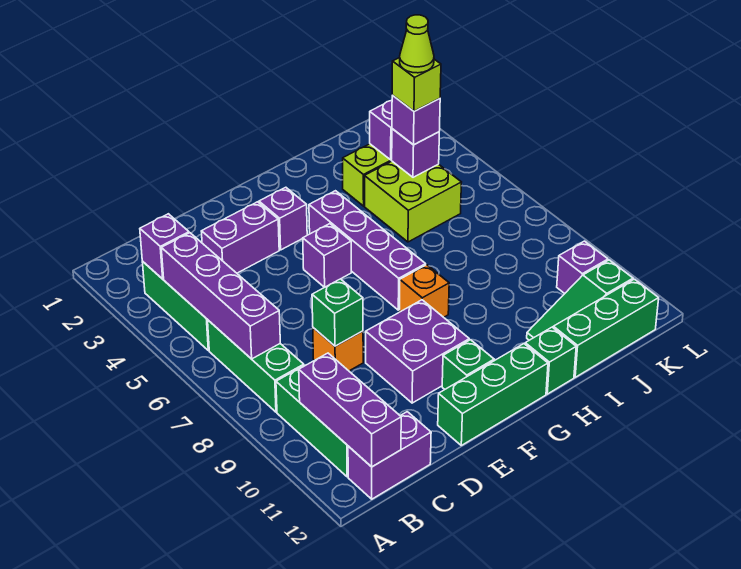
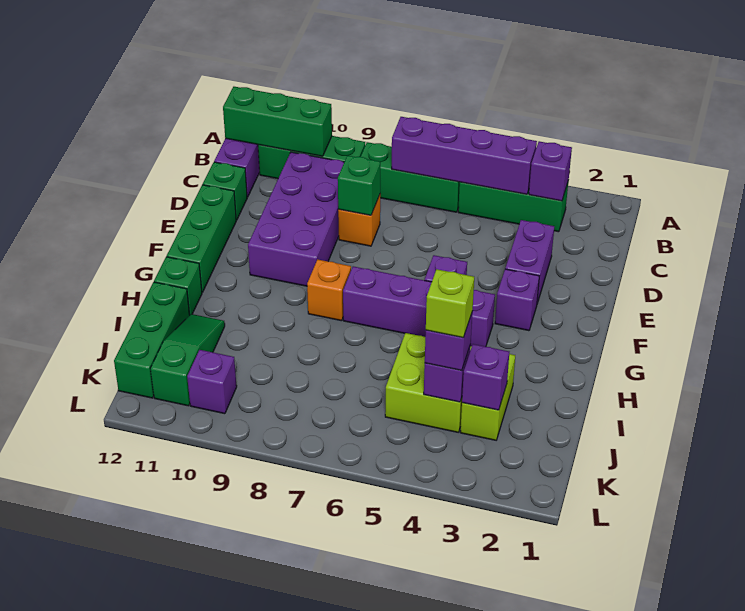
purple 1x3 brick [299,353,401,467] -> green 1x3 brick [223,87,332,156]
purple 2x2 brick [366,300,469,403] -> purple 2x4 brick [248,152,344,286]
green 1x1 brick [442,340,494,389] -> green 1x1 brick moved to [203,162,247,220]
lime 1x1 cone [400,15,434,73] -> none

